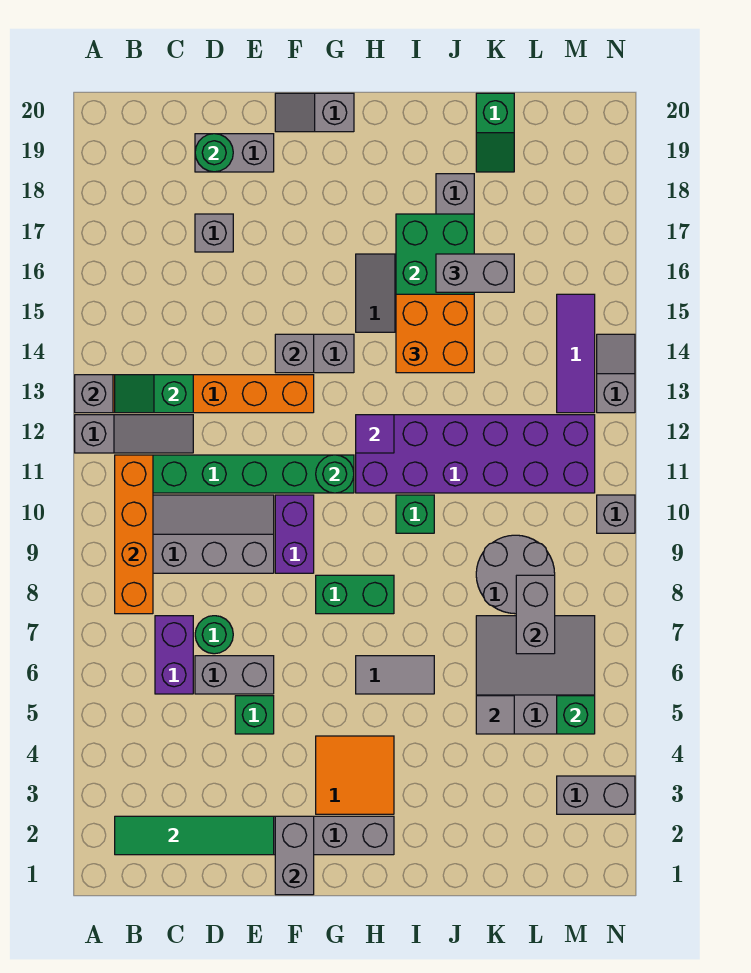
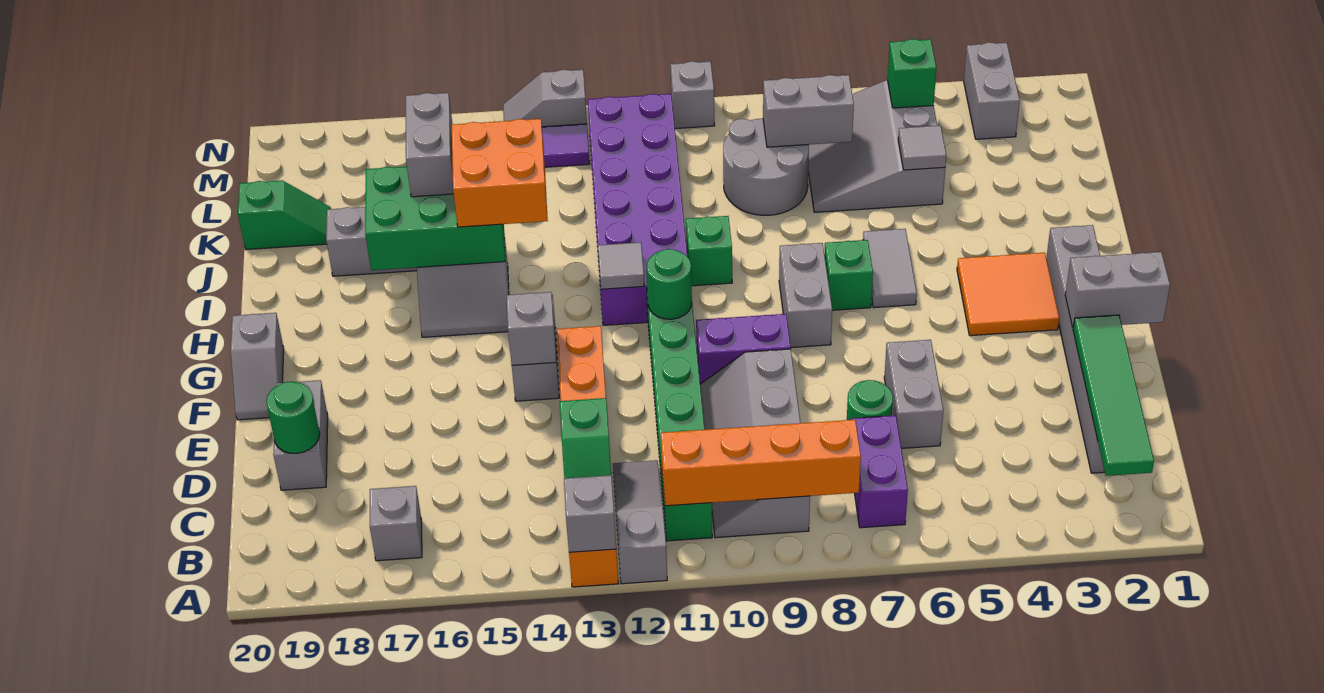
purple 1x2 brick [155,616,193,694] -> purple 1x2 brick turned to [850,415,908,528]
grey 1x1 brick [195,214,233,252] -> grey 1x1 brick moved to [370,486,422,561]
green 1x1 brick [235,696,274,734] -> green 1x1 brick moved to [824,240,873,310]
green 1x2 brick [316,575,394,614] -> grey 1x2 brick [779,243,832,348]
purple 1x1 tile [356,415,394,453] -> grey 1x1 tile [598,242,644,289]

